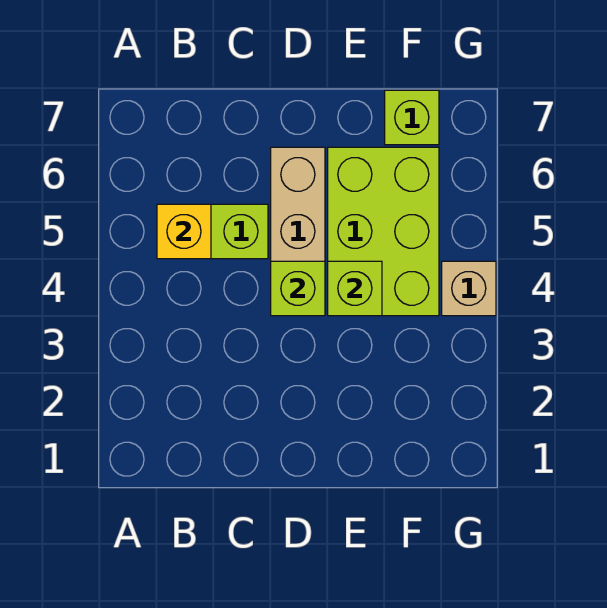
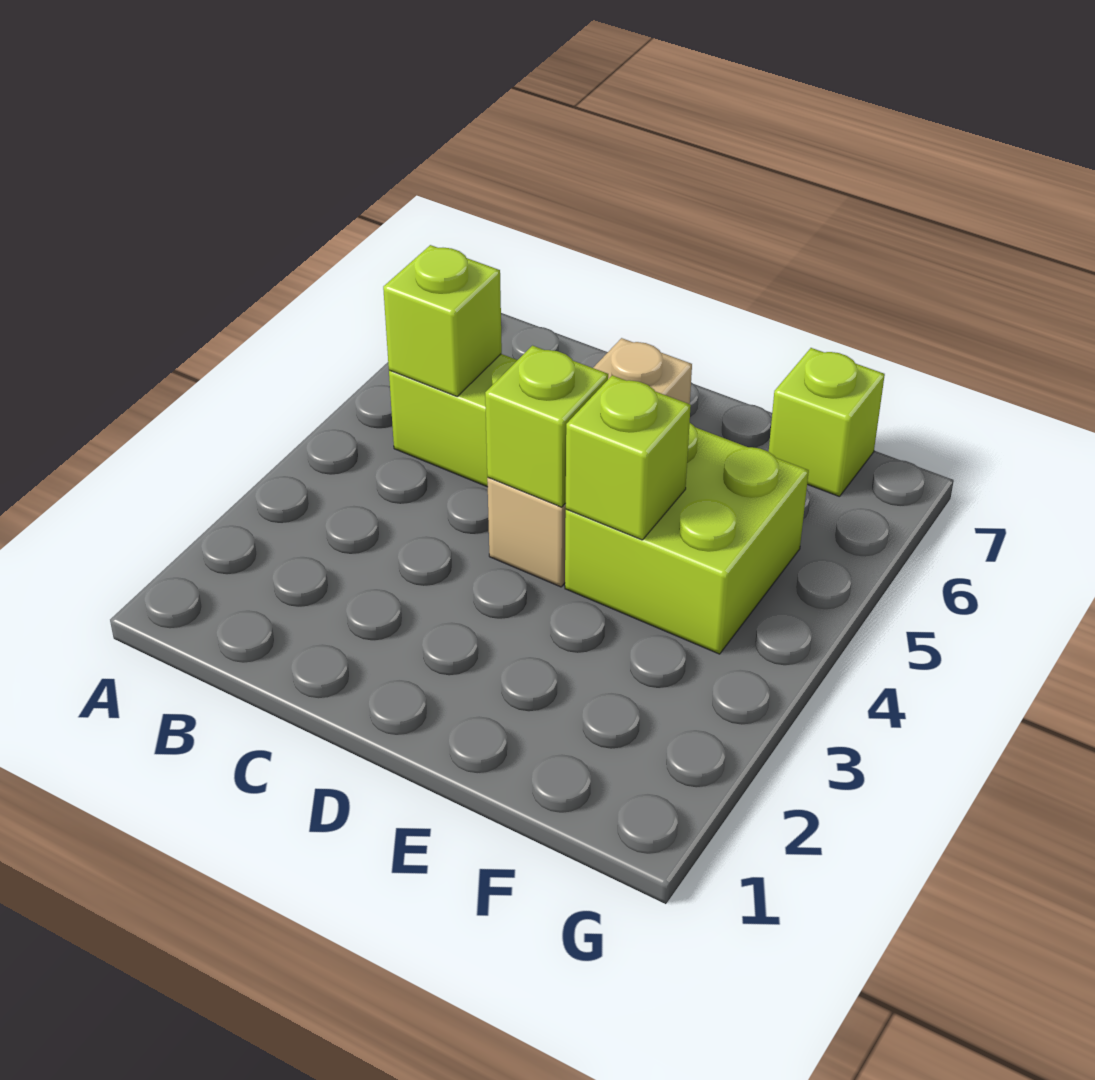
yellow 1x1 brick [157,204,211,259] -> lime 1x1 brick [383,245,502,396]
lime 2x3 brick [328,147,439,316] -> lime 2x2 brick [565,423,809,654]
tan 1x1 brick [442,261,496,316] -> none

